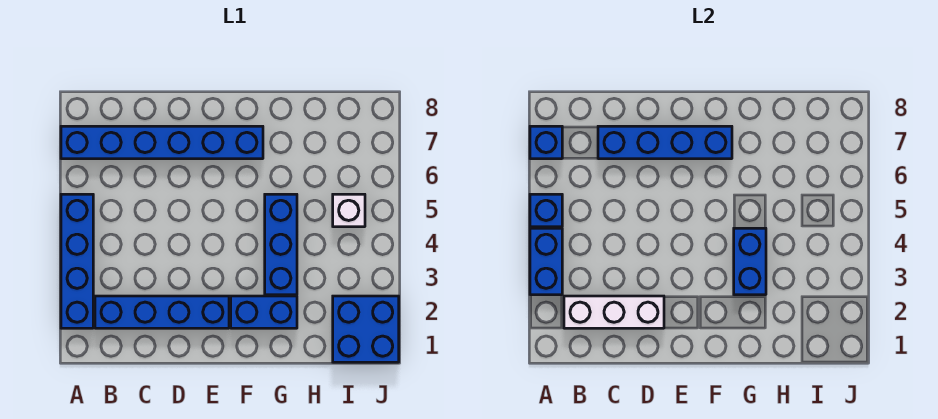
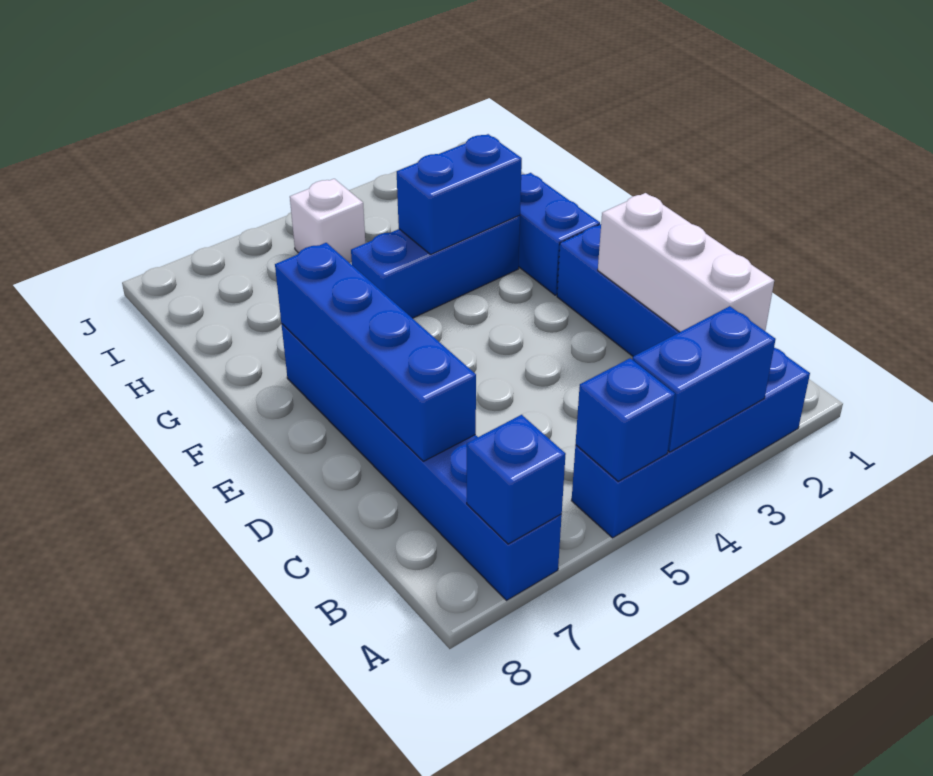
blue 2x2 brick [333,296,399,362] -> none

